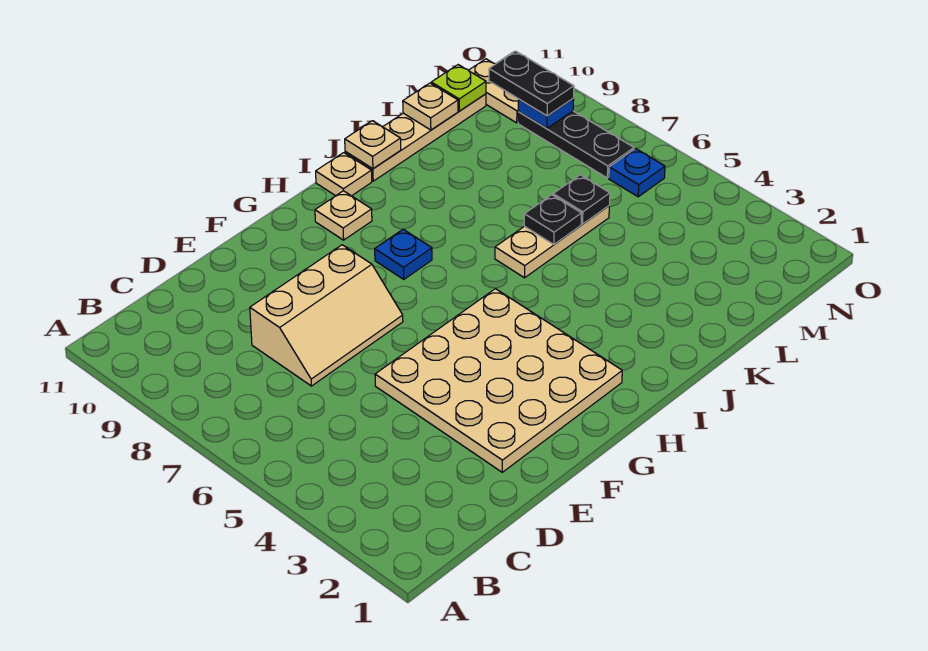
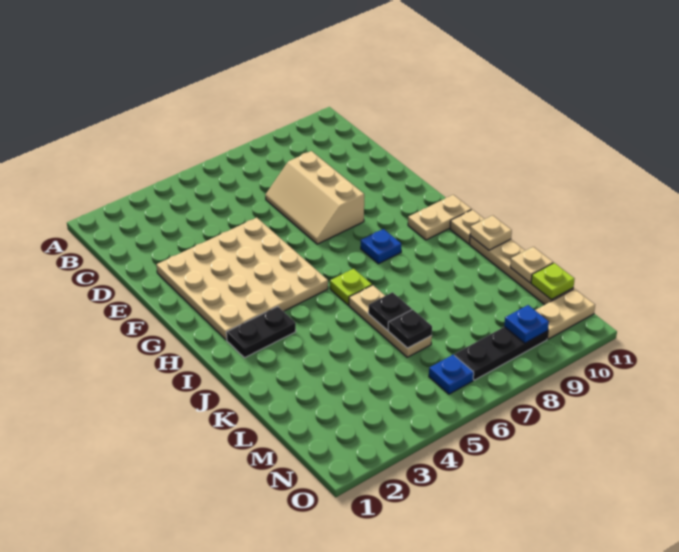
tan 1x1 plate [315,191,372,240] -> tan 1x2 plate [408,195,472,240]
none -> lime 1x1 plate [330,269,372,305]
black 1x2 plate [489,51,574,116] -> black 1x2 plate moved to [226,306,296,358]

